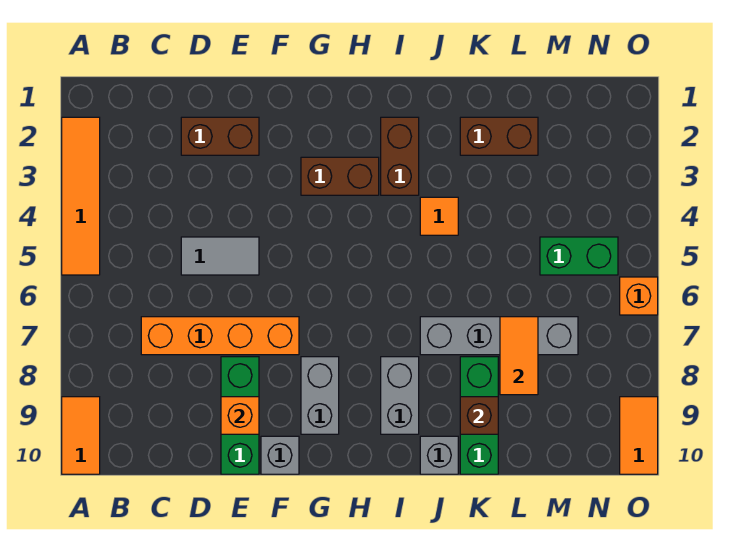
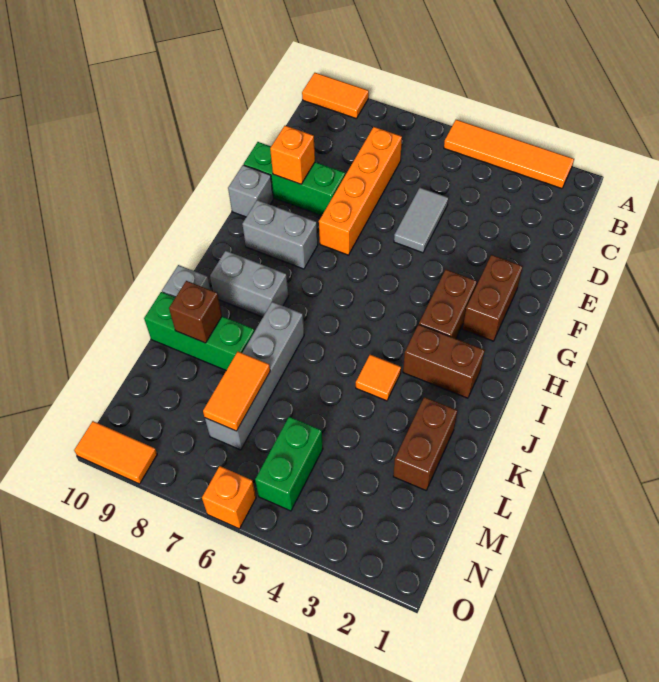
brown 1x2 brick [181,117,259,155] -> brown 1x2 brick moved to [463,255,523,341]
orange 1x2 tile [500,317,538,395] -> orange 1x2 tile turned to [203,352,270,431]

